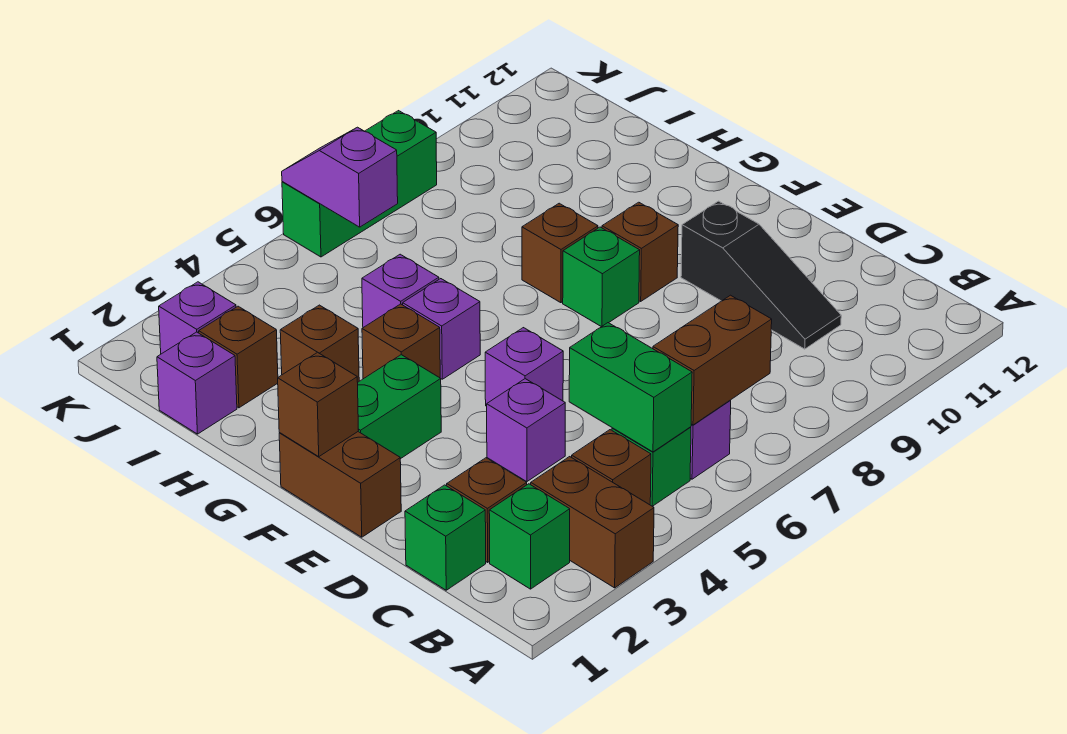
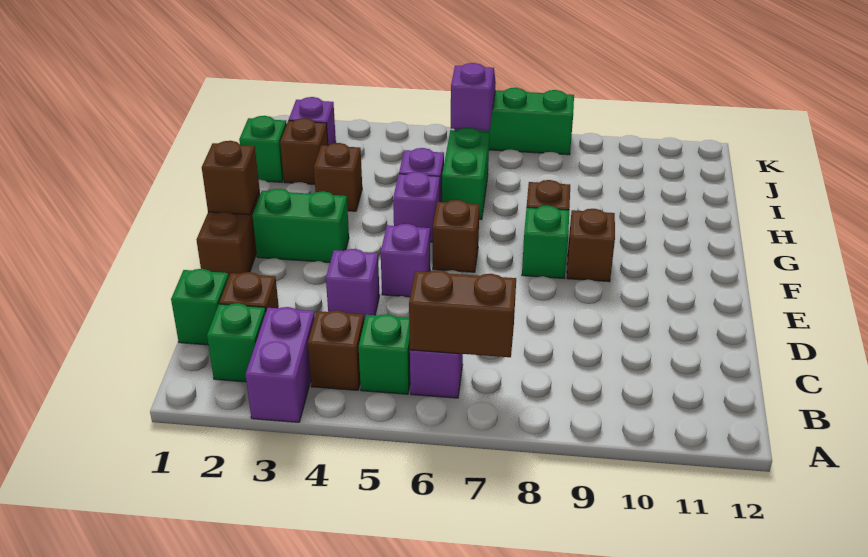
brown 1x2 brick [531,457,654,588] -> purple 1x2 brick [246,307,315,422]
green 1x2 brick [569,323,692,452] -> green 1x2 brick moved to [442,128,489,220]
black 1x3 slope [681,201,841,349] -> none
brown 1x1 brick [362,304,440,379] -> brown 1x1 brick moved to [433,200,480,272]
purple 1x1 brick [157,332,237,434] -> green 1x1 brick [239,116,287,182]

